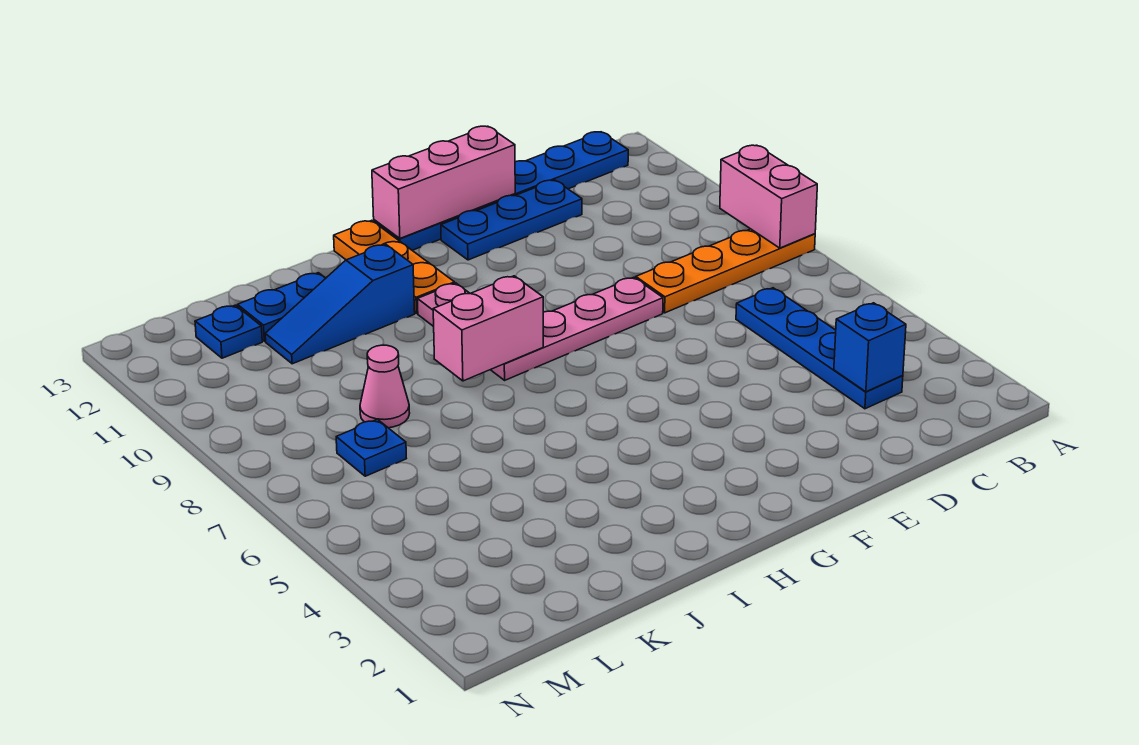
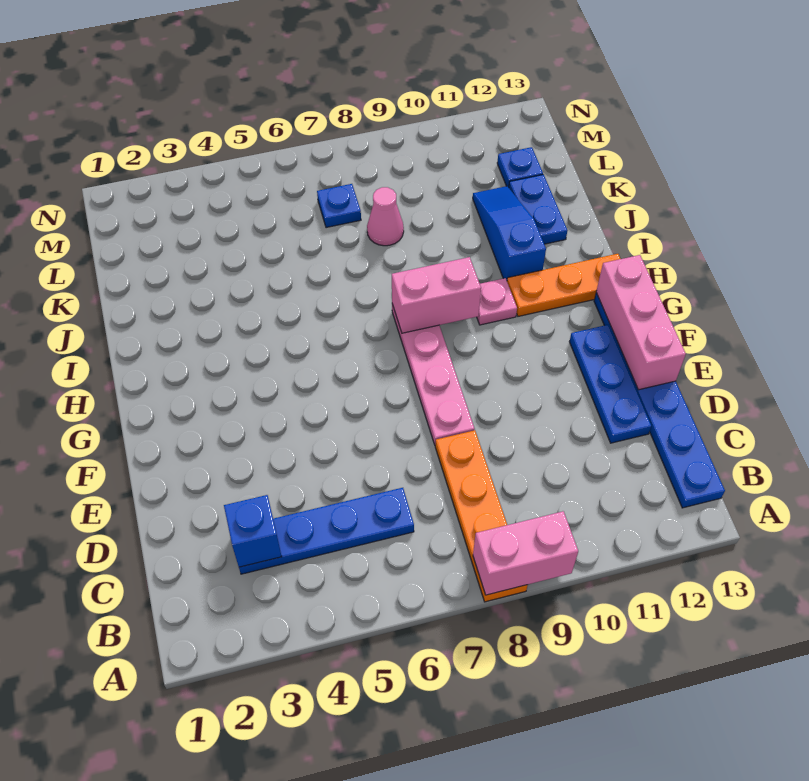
pink 1x2 brick [433,276,543,381] -> pink 1x2 brick turned to [392,257,481,333]

